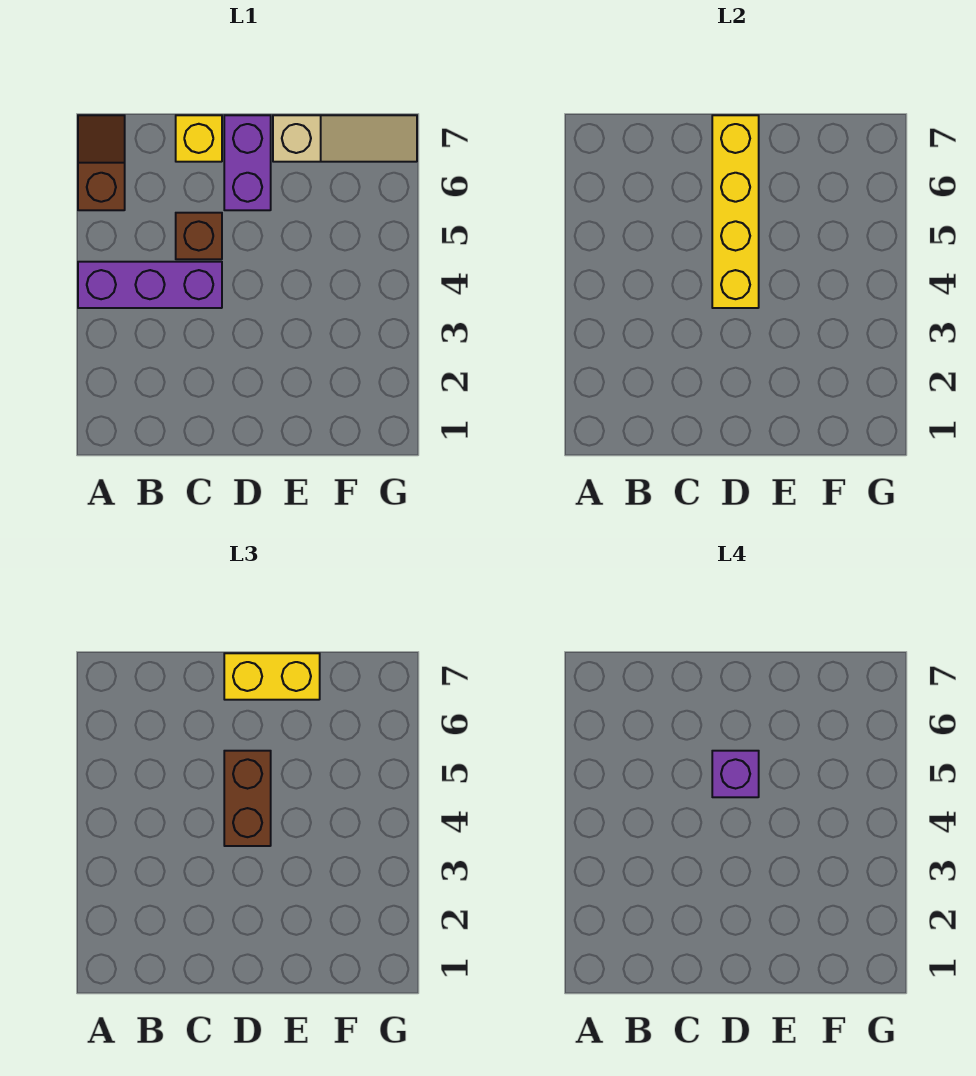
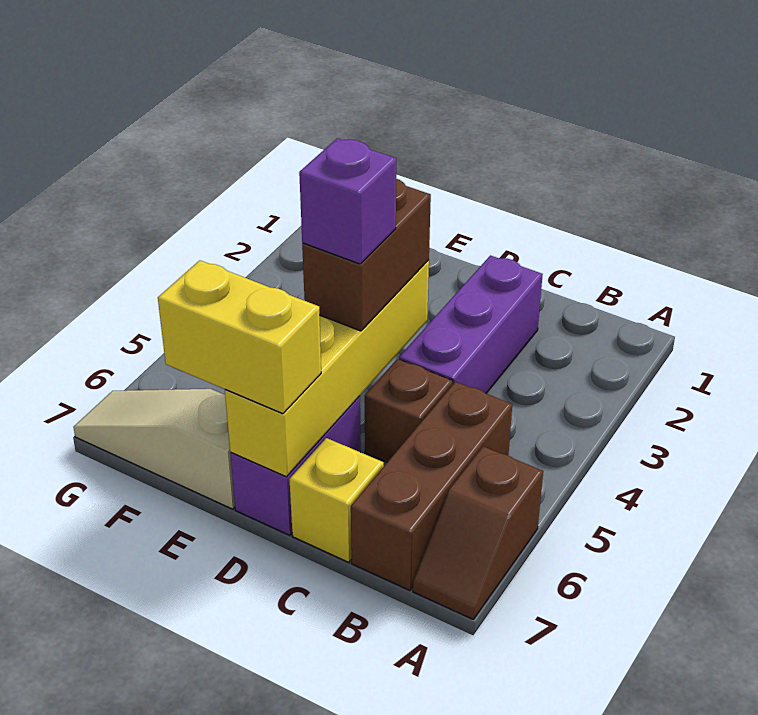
purple 1x3 brick [78,262,222,308] -> purple 1x3 brick turned to [399,256,543,393]
none -> brown 1x3 brick [351,382,512,590]

